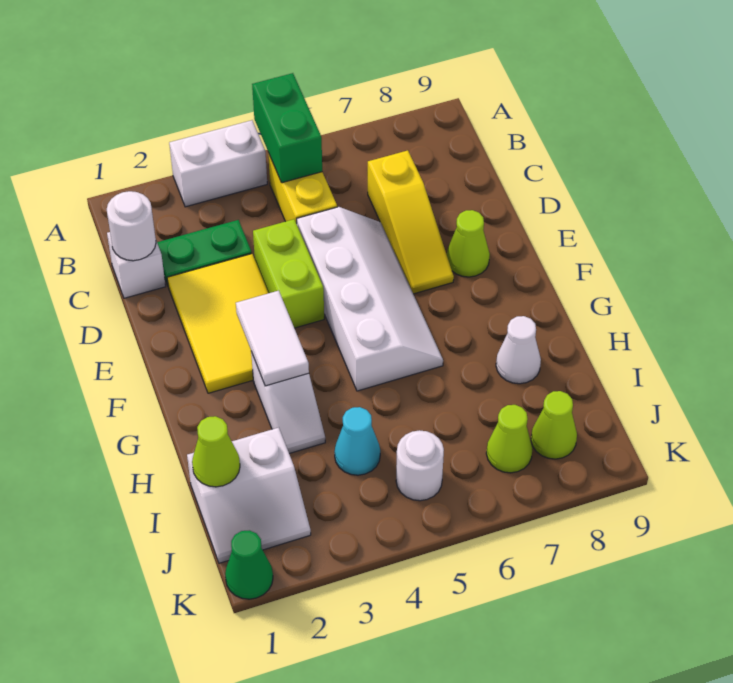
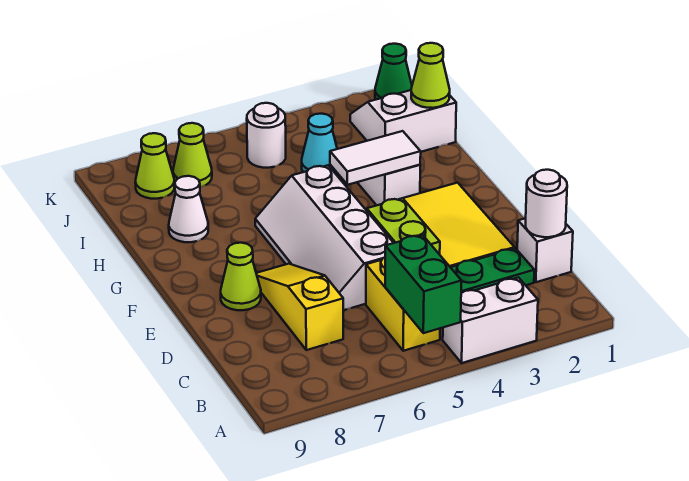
white 1x2 tile [236,291,309,386] -> white 1x2 tile turned to [330,131,421,185]

